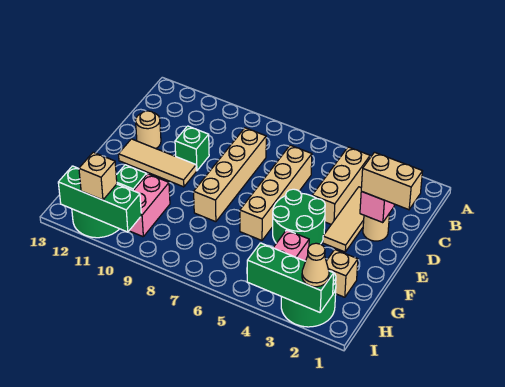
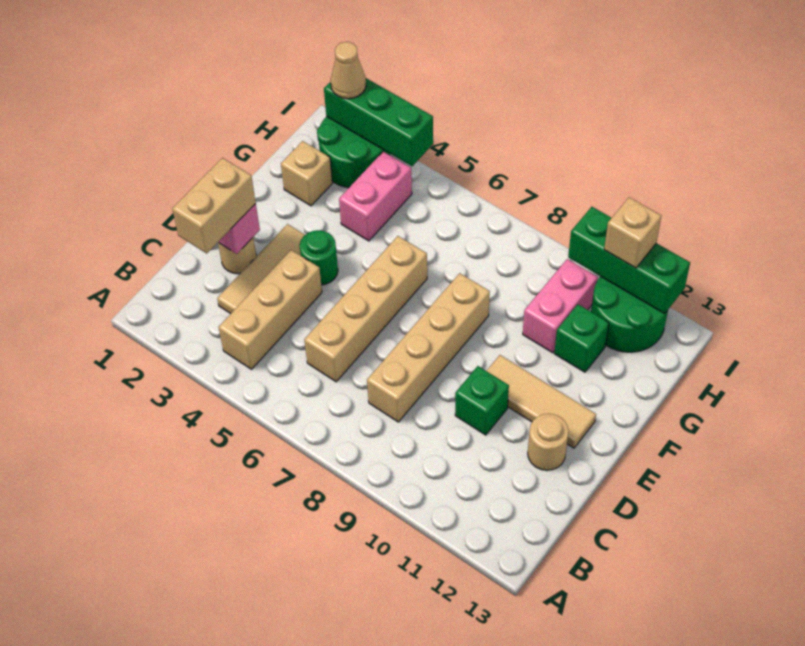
tan 1x2 brick [361,152,423,210] -> tan 1x2 brick turned to [172,158,256,253]
green 2x2 round brick [273,189,325,246] -> green 1x1 round brick [300,230,338,285]

